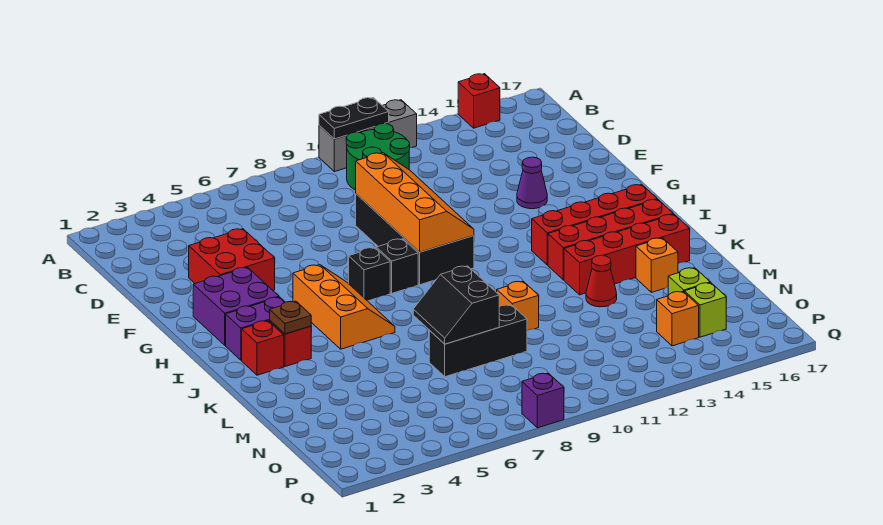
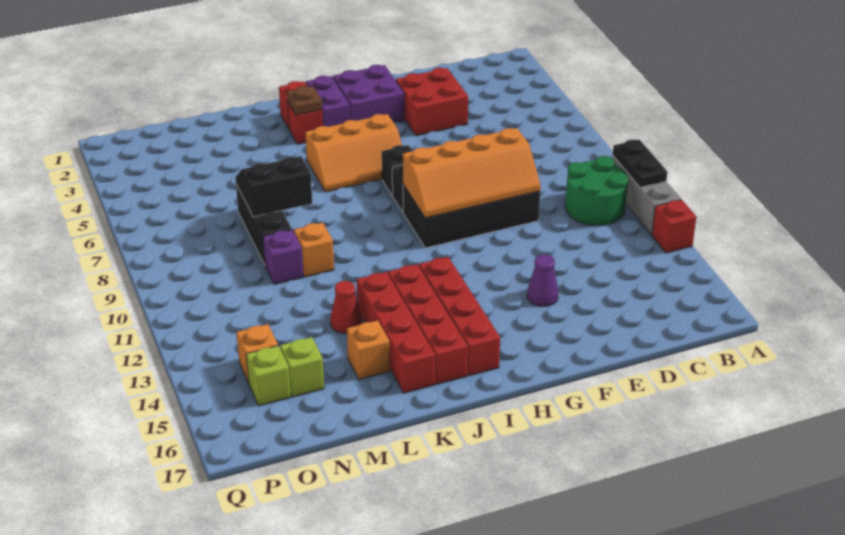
red 1x1 brick [458,74,500,128] -> red 1x1 brick moved to [652,200,696,253]
purple 1x1 brick [522,373,564,428] -> purple 1x1 brick moved to [263,230,304,284]

